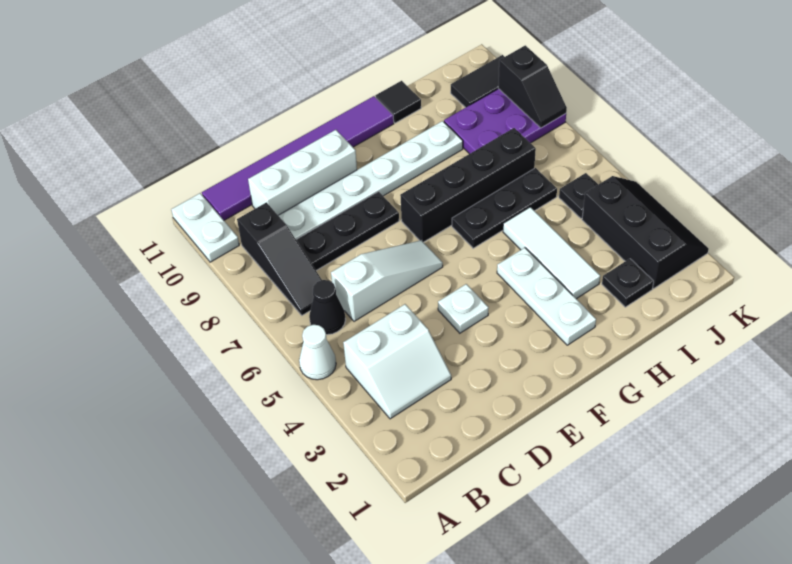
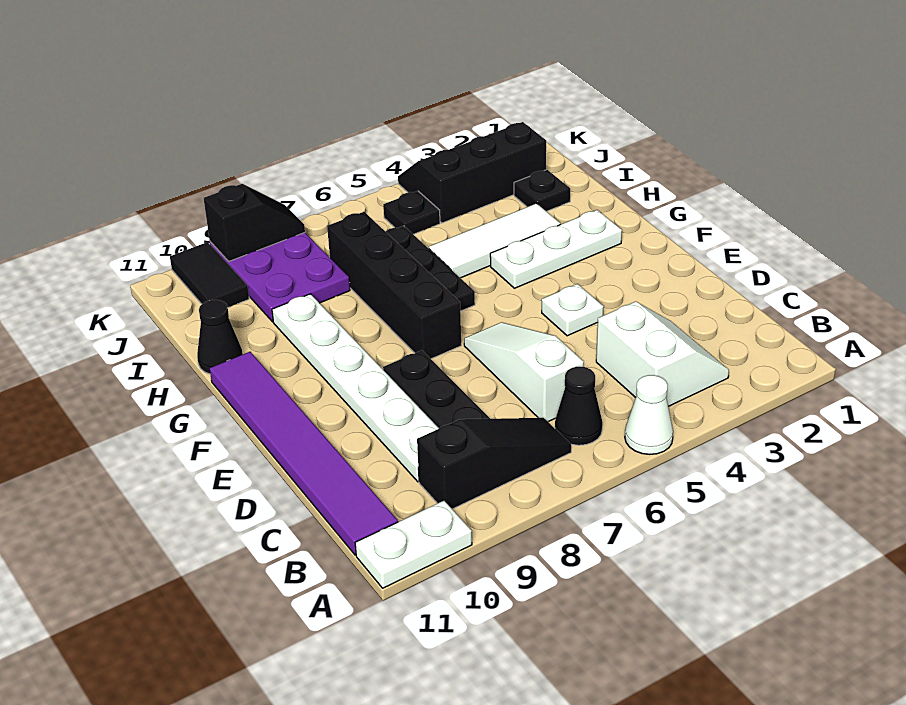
white 1x3 brick [248,130,357,215] -> none
black 1x1 tile [375,81,421,123] -> black 1x1 cone [197,300,243,374]

